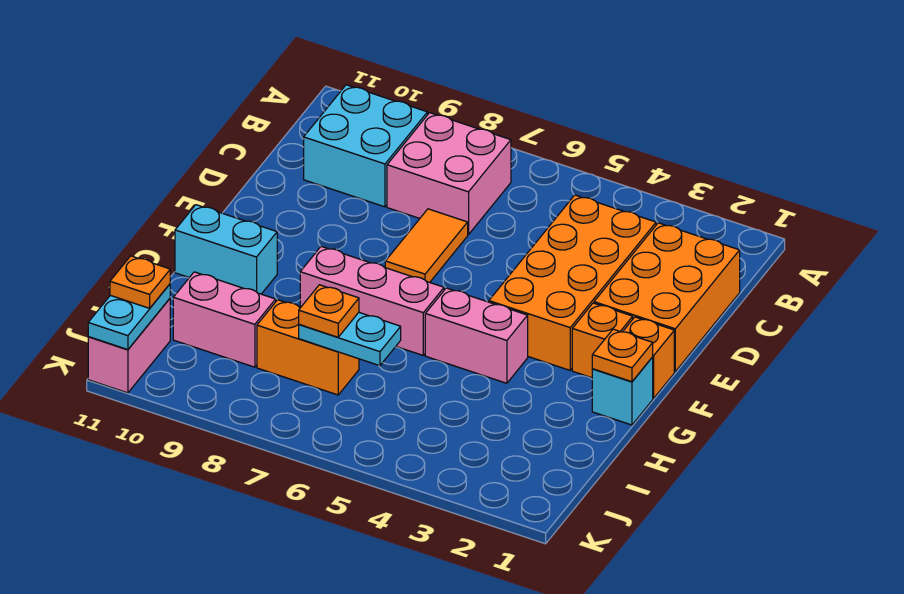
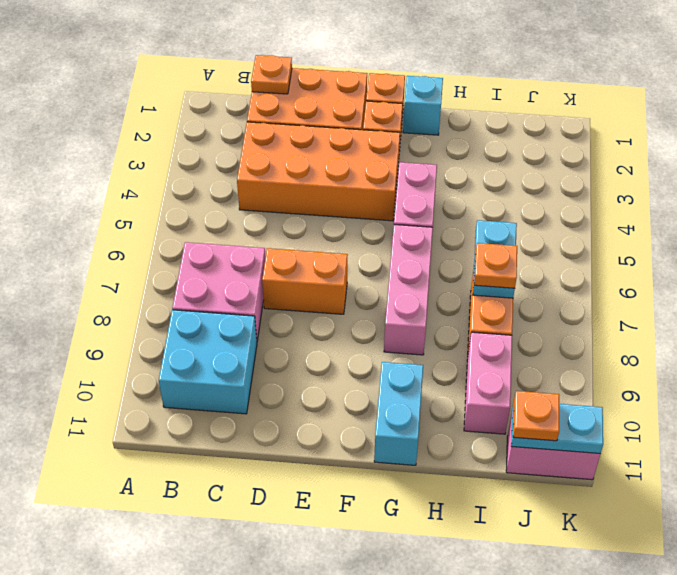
orange 1x2 tile [385,209,468,282] -> orange 1x2 brick [262,248,348,314]
orange 1x1 plate [592,329,653,382] -> orange 1x1 plate moved to [251,55,292,94]

